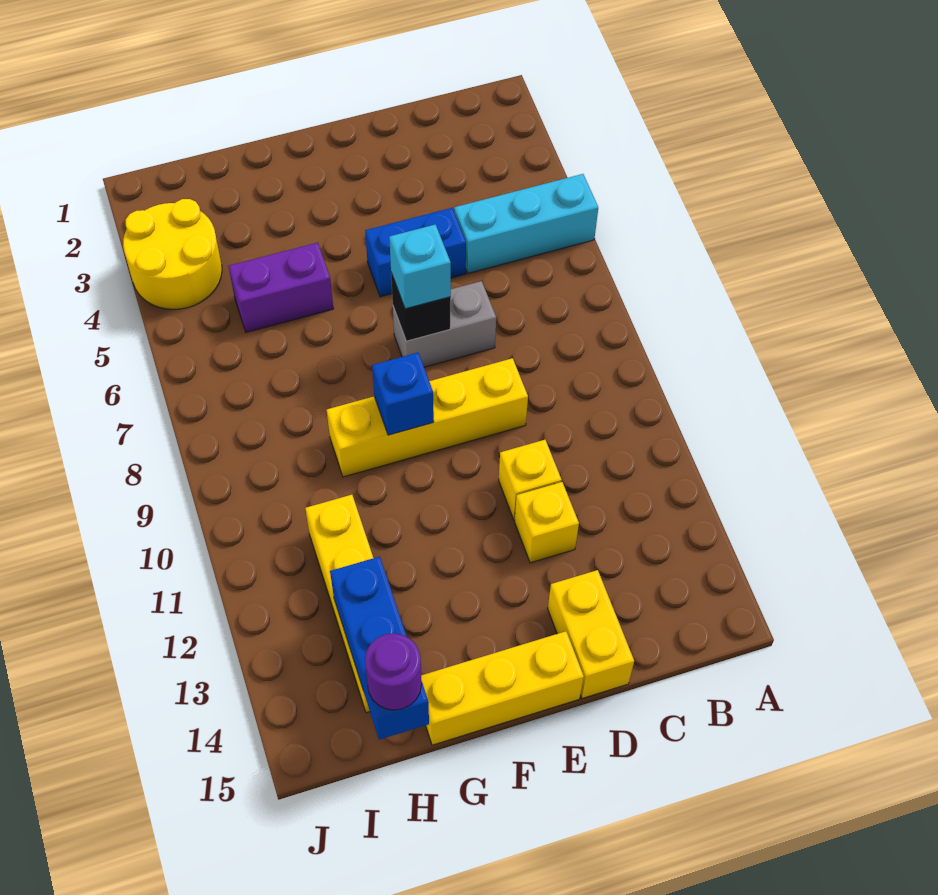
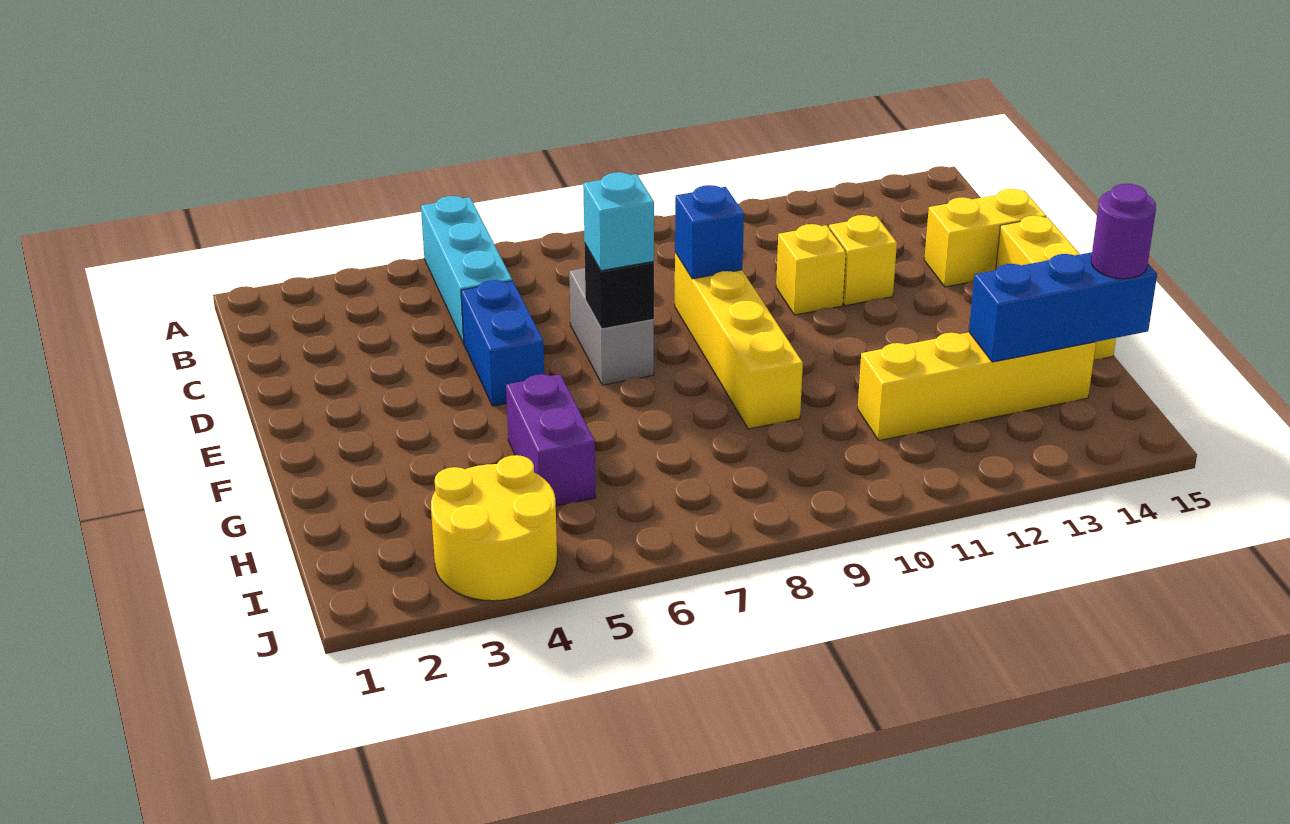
blue 1x1 brick [372,353,434,435] -> blue 1x1 brick moved to [675,185,744,279]

